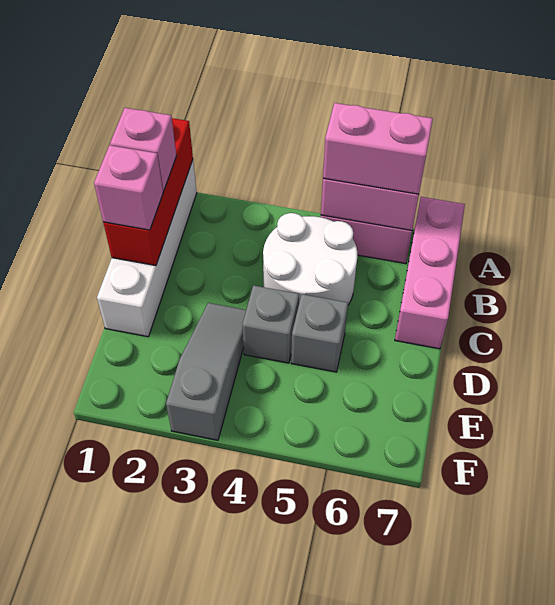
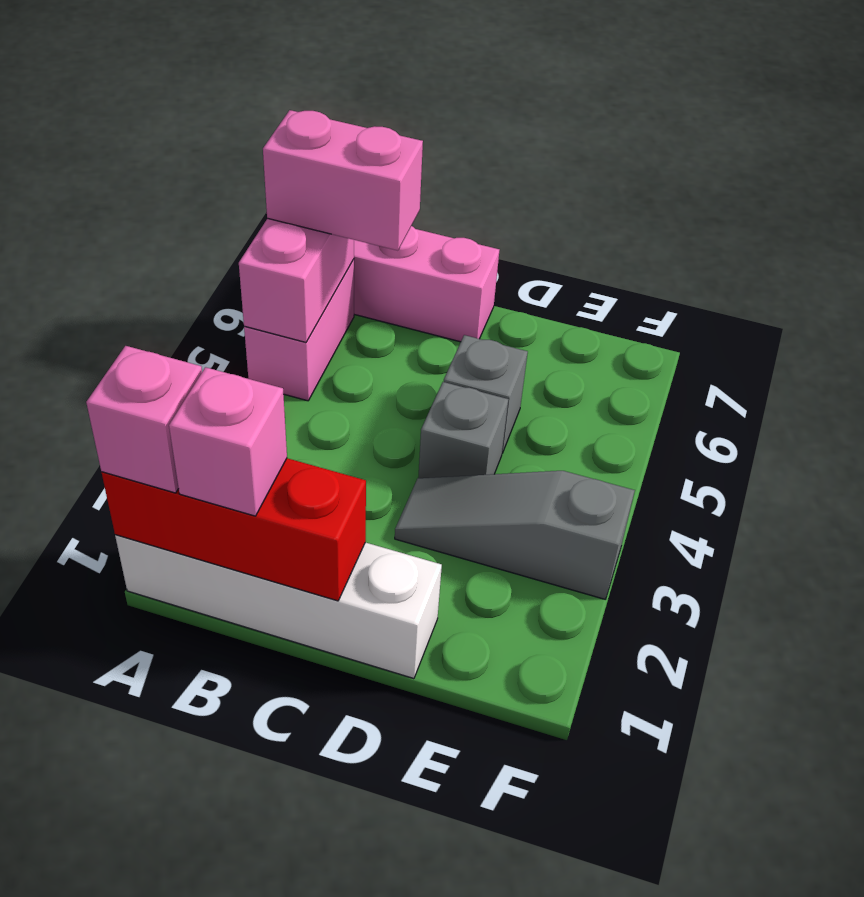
pink 1x2 brick [323,103,433,194] -> pink 1x2 brick turned to [263,110,423,251]
white 2x2 round brick [263,213,358,305] -> none
pink 1x1 brick [94,145,163,230] -> pink 1x1 brick moved to [86,346,202,493]

